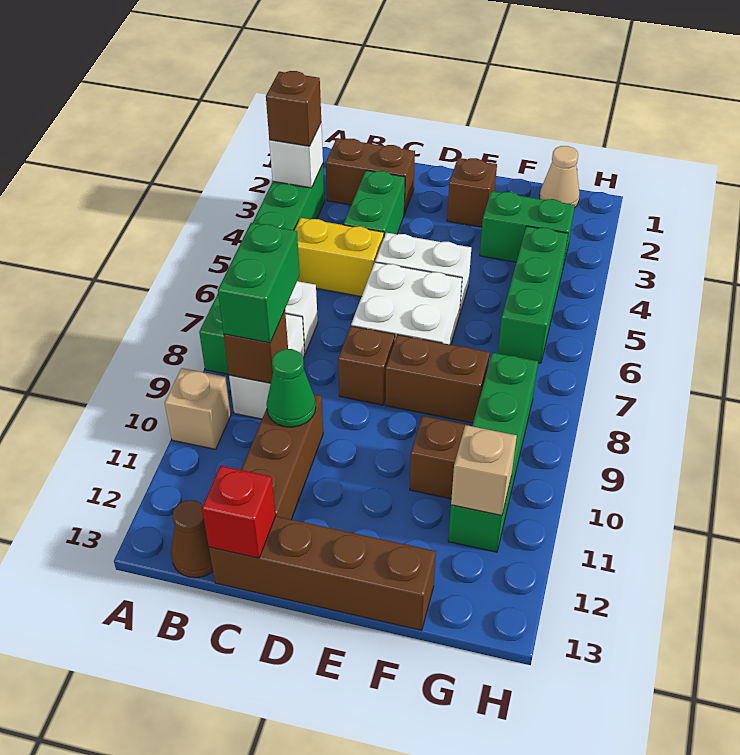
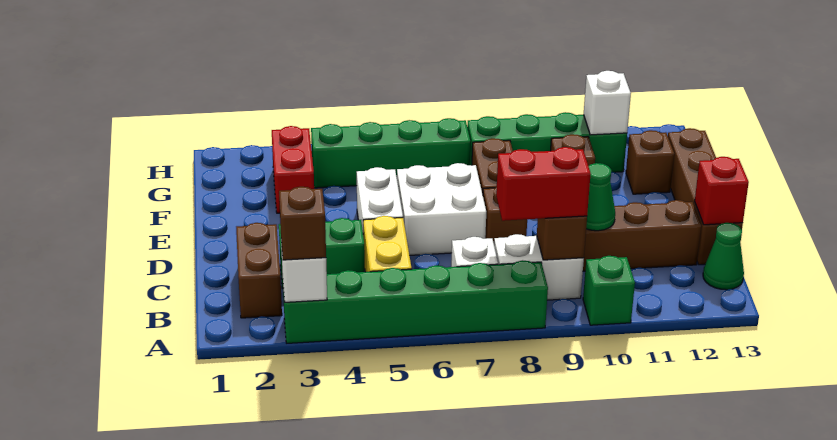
tan 1x1 brick [165,368,231,449] -> green 1x1 brick [583,256,635,325]
green 1x2 brick [218,223,300,343] -> red 1x2 brick [496,147,591,221]
brown 1x1 cone [171,500,213,578] -> green 1x1 cone [703,223,744,290]
brown 1x1 brick [447,158,497,227] -> brown 1x1 brick moved to [626,130,674,194]
green 1x2 brick [480,191,575,266] -> red 1x2 brick [272,126,314,213]
tan 1x1 cone [540,146,579,208] -> none
green 1x3 brick [498,226,568,363] -> green 1x4 brick [311,118,470,188]
tan 1x1 brick [451,425,517,515] -> white 1x1 brick [584,71,631,135]

